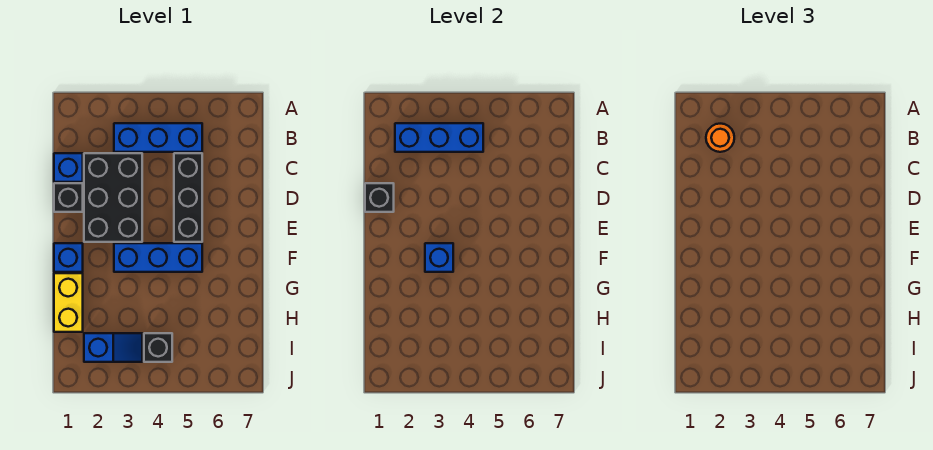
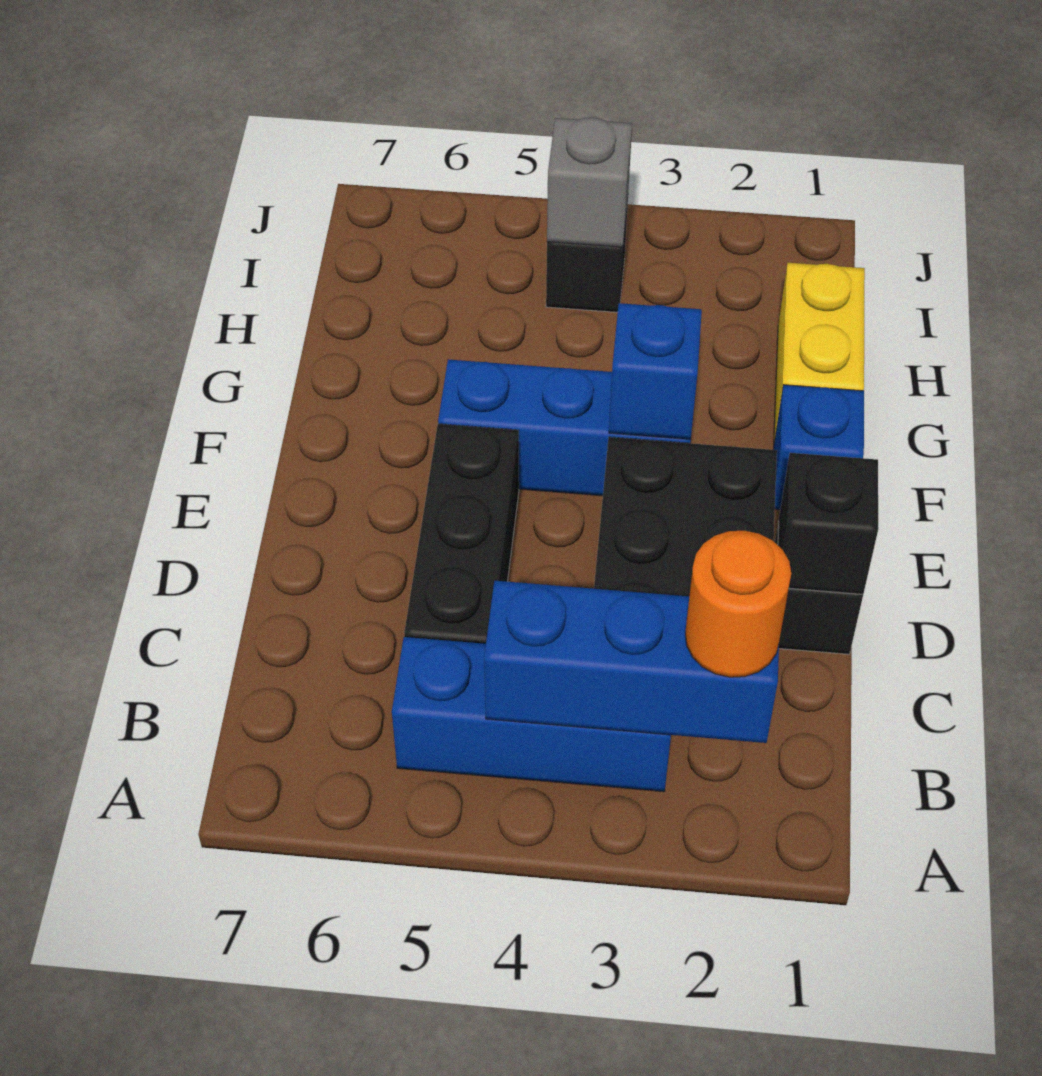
blue 1x1 brick [54,153,83,182] -> none
blue 1x2 slope [84,333,142,362] -> none
none -> grey 1x1 brick [547,117,632,247]

